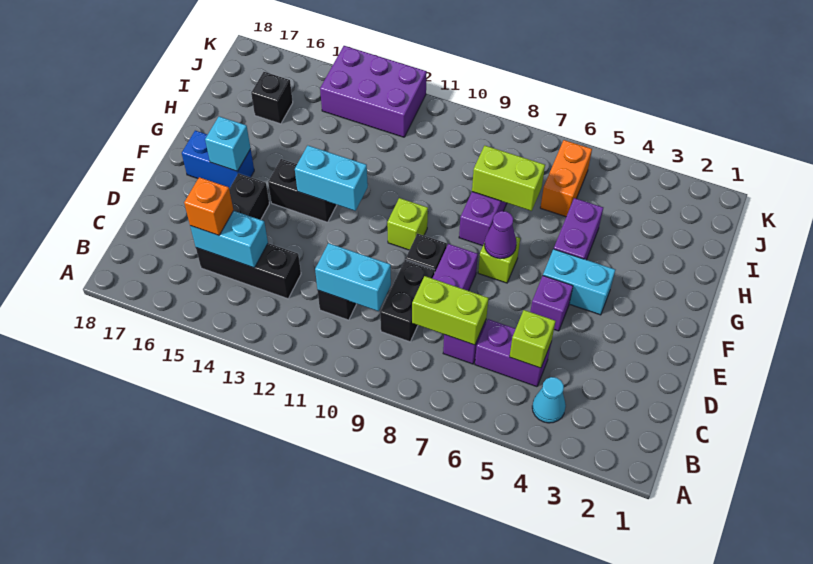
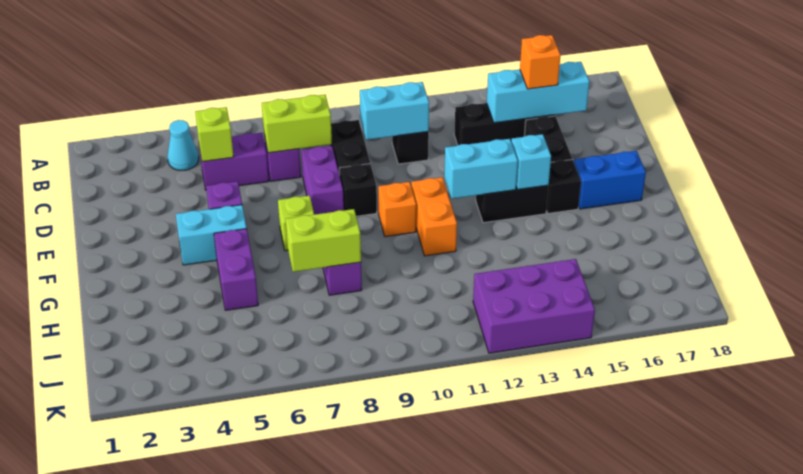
cyan 1x2 brick [190,211,268,268] -> cyan 1x3 brick [487,62,589,123]
purple 1x1 cone [484,211,517,259] -> none
lime 1x1 brick [387,198,428,250] -> orange 1x1 brick [378,182,416,237]
cyan 1x1 brick [205,116,251,171] -> cyan 1x1 brick moved to [511,134,551,189]
orange 1x2 brick [540,140,592,217] -> orange 1x2 brick moved to [411,177,457,256]
black 1x1 brick [251,72,293,124] -> black 1x1 brick moved to [546,159,581,213]

